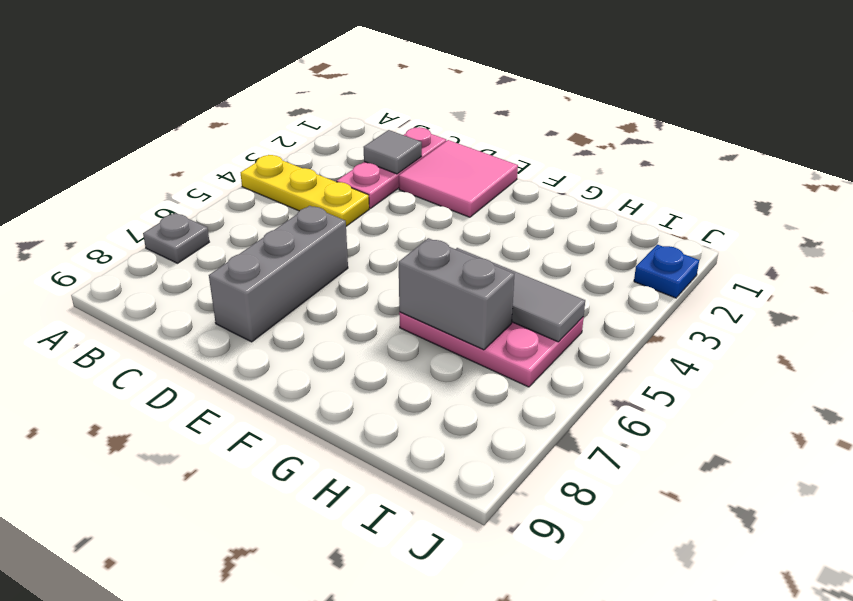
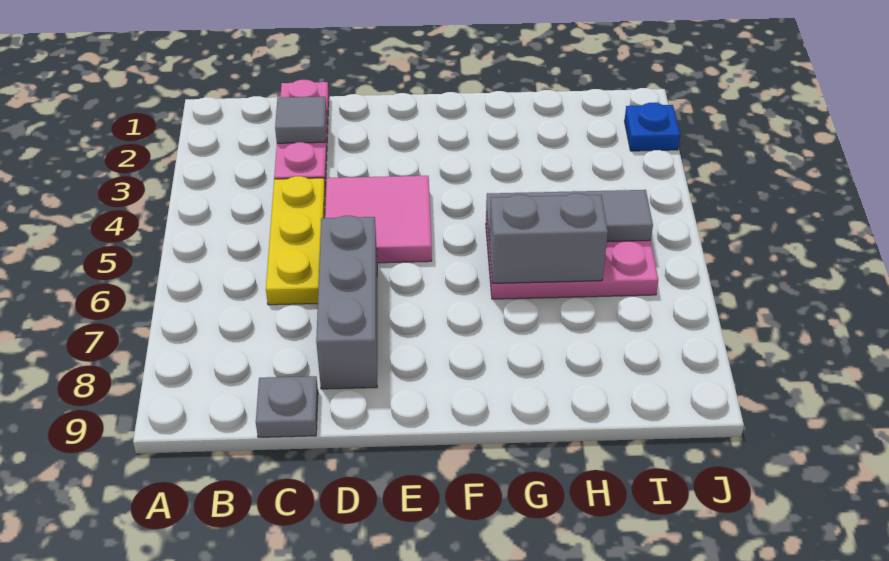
yellow 1x3 plate [241,155,369,226] -> yellow 1x3 plate turned to [266,176,325,305]
grey 1x1 plate [143,213,209,263] -> grey 1x1 plate moved to [256,376,318,437]
pink 2x2 tile [399,140,518,217] -> pink 2x2 tile moved to [325,176,432,263]

